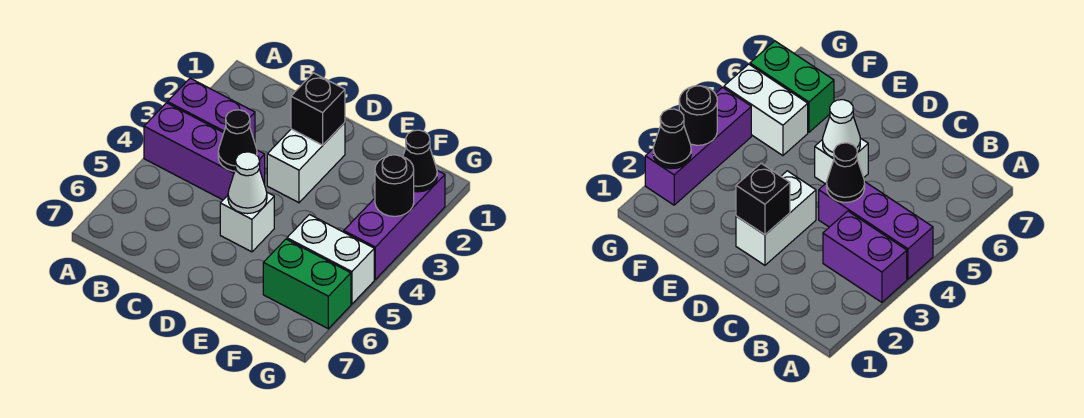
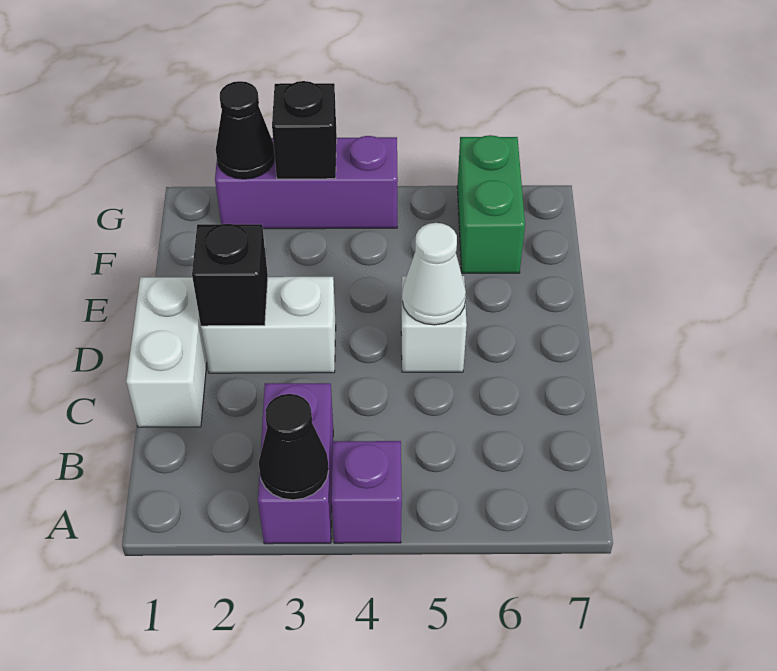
purple 1x3 brick [144,103,265,200] -> purple 1x1 brick [332,441,402,543]
black 1x1 cone [218,110,257,171] -> black 1x1 cone moved to [259,394,329,500]
white 1x2 brick [287,215,374,304] -> white 1x2 brick moved to [126,277,207,427]
black 1x1 round brick [375,155,414,216] -> black 1x1 brick [272,81,337,179]

